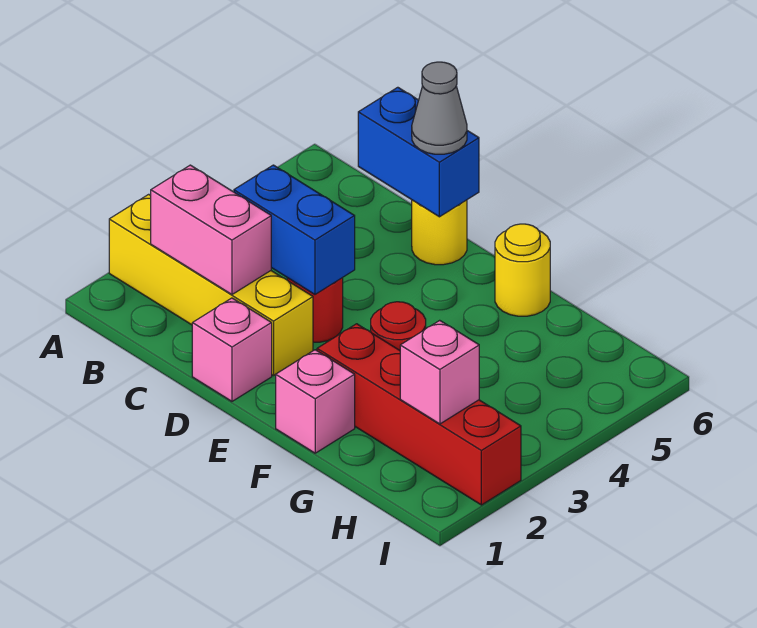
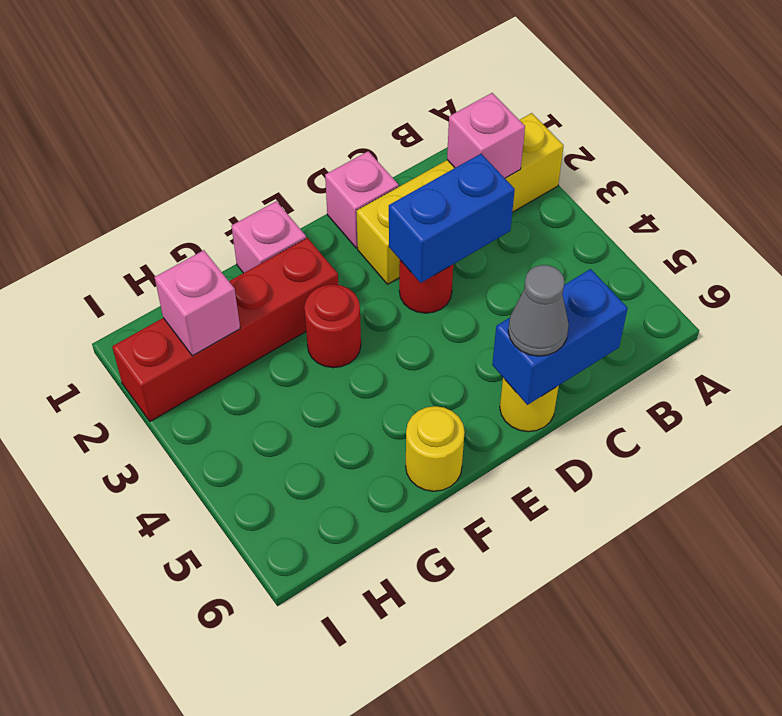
pink 1x2 brick [151,165,271,295] -> pink 1x1 brick [447,93,525,178]

